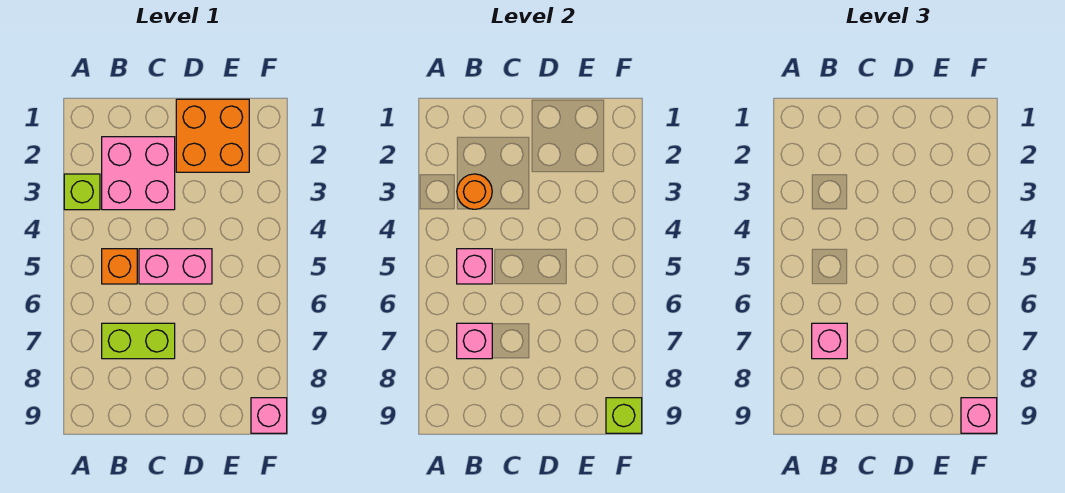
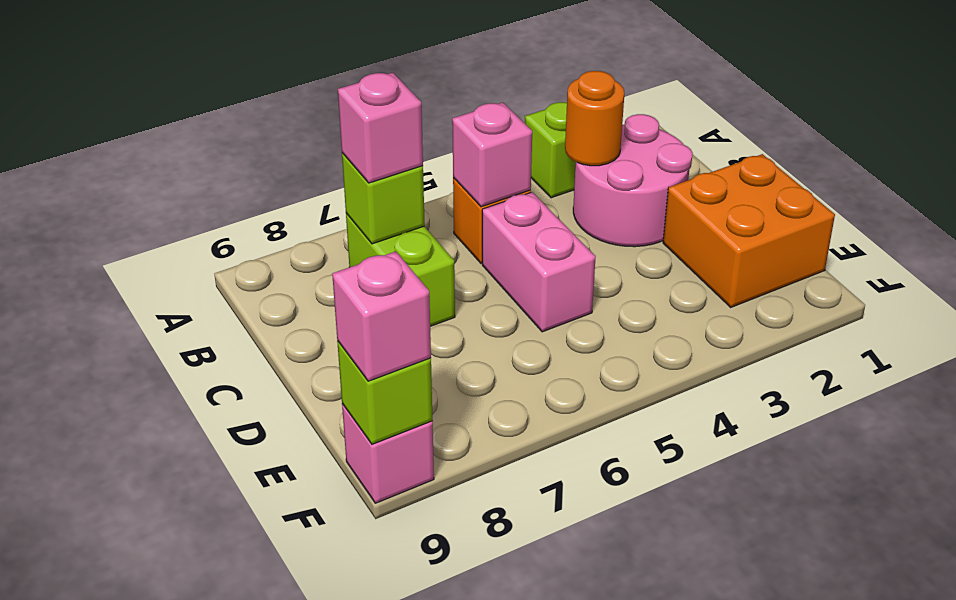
pink 2x2 brick [102,137,175,210] -> pink 2x2 round brick [573,114,693,247]
pink 1x1 brick [457,323,492,359] -> lime 1x1 brick [342,153,425,244]

